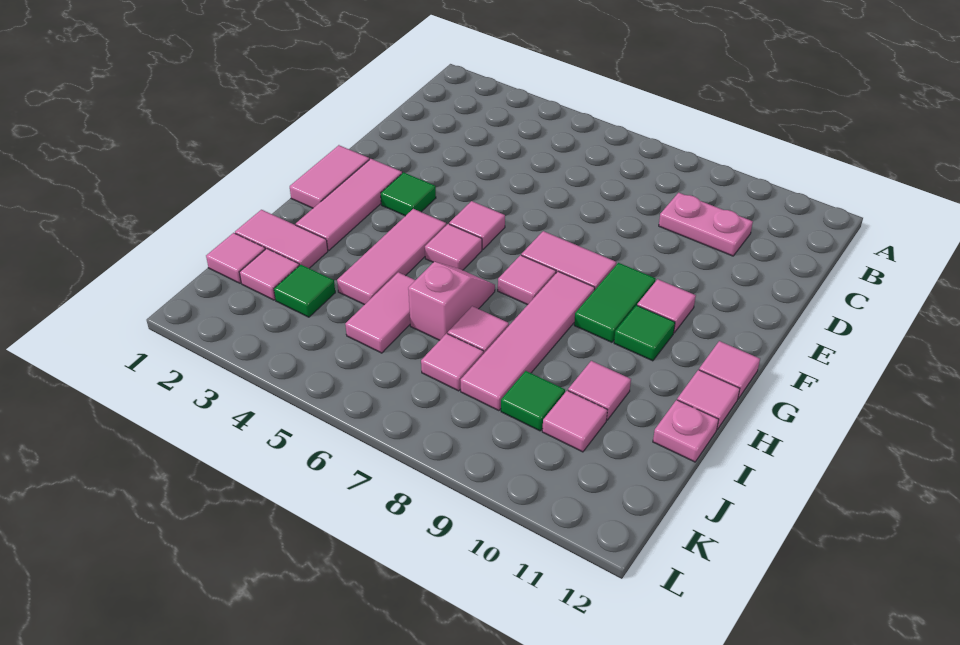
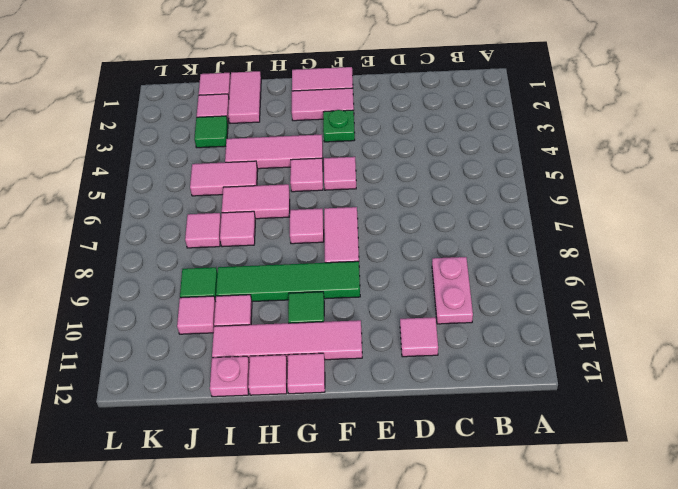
pink 1x3 tile [296,159,402,250] -> pink 1x2 tile [292,88,354,121]
green 1x1 tile [381,172,436,216] -> green 1x1 plate [323,110,355,142]
green 1x2 tile [574,263,655,342] -> green 1x4 tile [216,261,360,302]
pink 1x1 tile [637,279,696,333] -> pink 1x1 tile moved to [400,317,438,357]
pink 1x4 tile [461,271,595,411] -> pink 1x4 tile moved to [212,320,362,361]
pink 1x2 slope [408,262,495,340] -> pink 1x2 tile [222,184,290,219]

